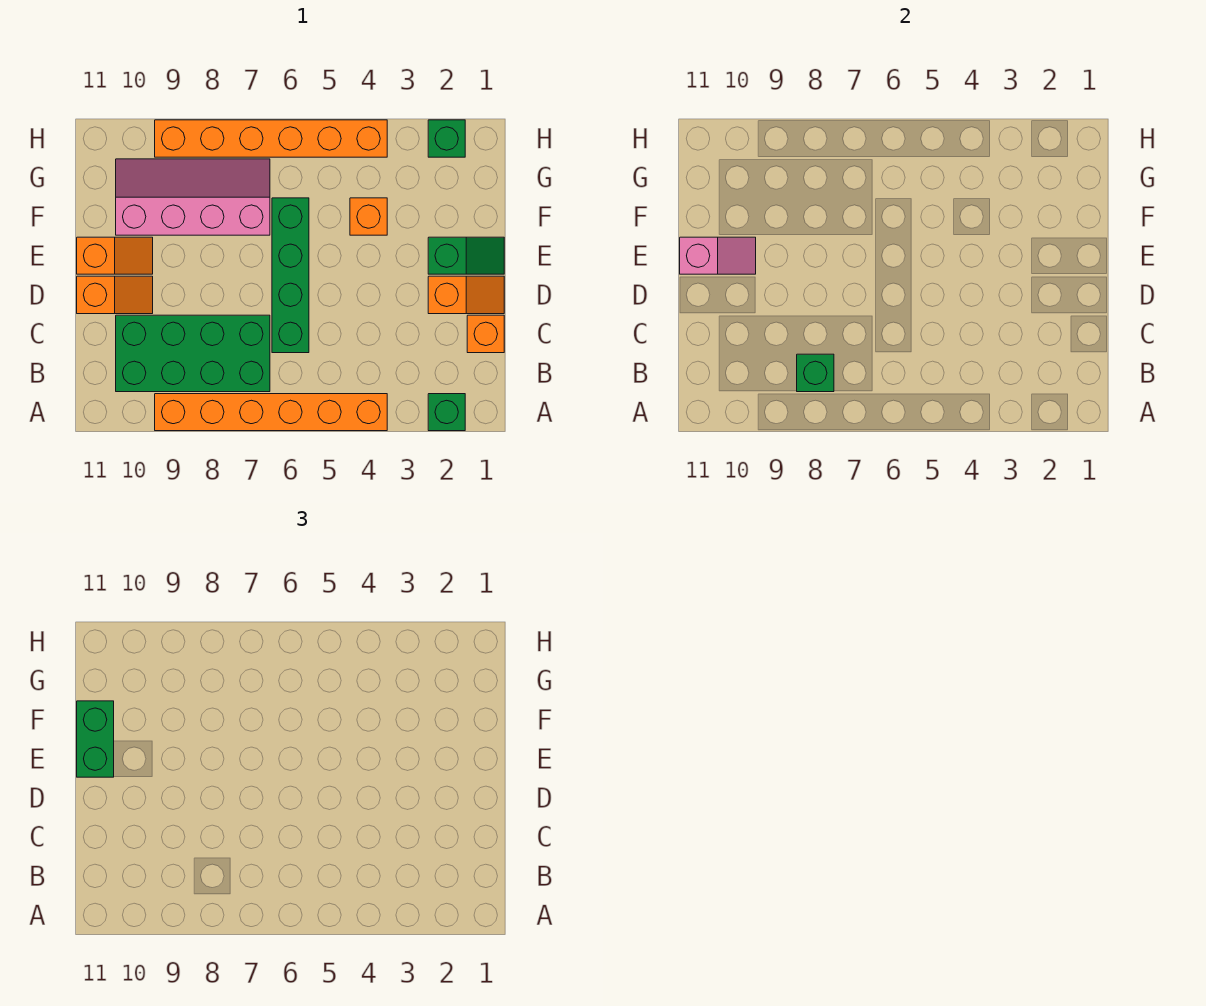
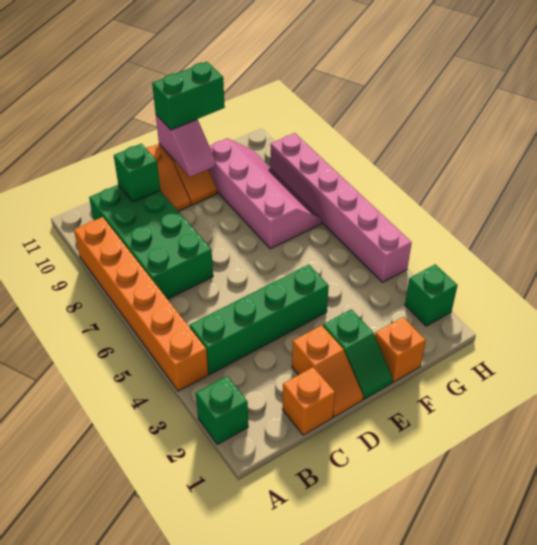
green 1x1 brick [797,354,834,392] -> green 1x1 brick moved to [114,144,160,202]
green 1x4 brick [272,198,309,353] -> green 1x4 brick moved to [190,265,329,374]
orange 1x1 brick [350,198,387,235] -> orange 1x1 brick moved to [375,317,426,382]
orange 1x6 brick [155,120,387,157] -> pink 1x6 brick [271,133,412,283]

